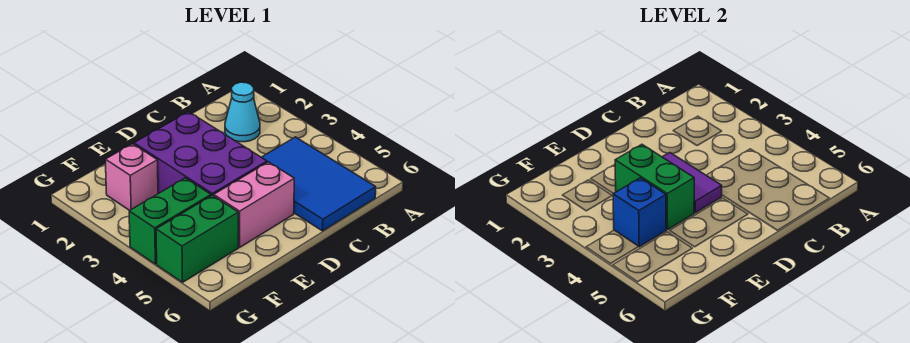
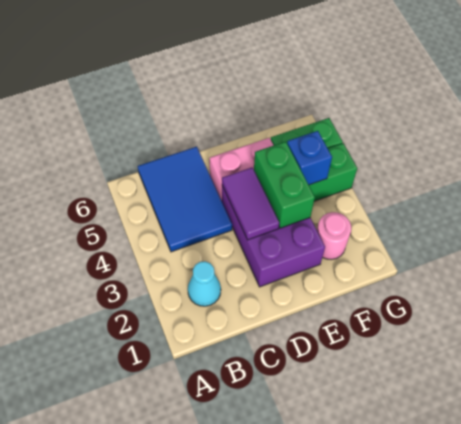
pink 1x1 brick [105,144,158,210] -> pink 1x1 round brick [317,212,351,259]

